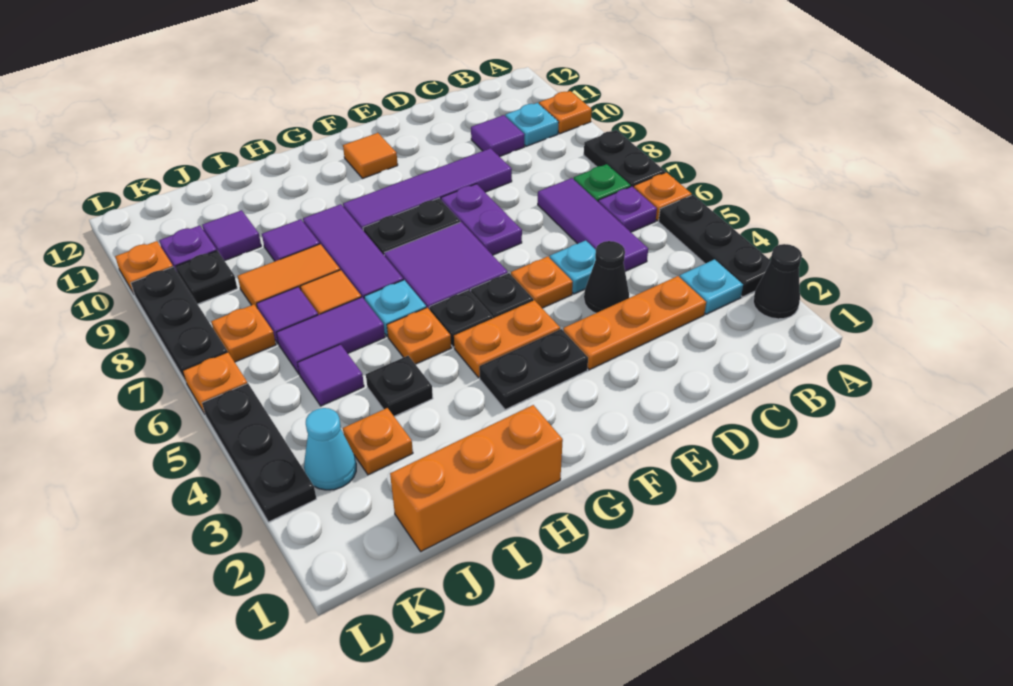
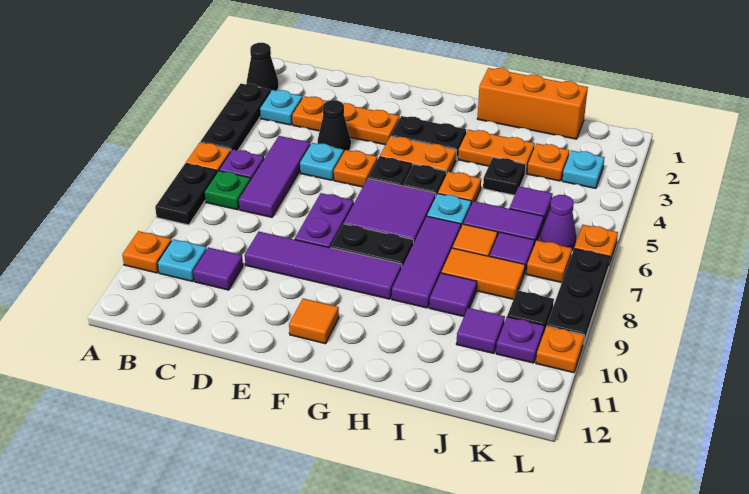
none -> orange 1x2 plate [458,130,535,173]
cyan 1x1 cone [304,408,356,490] -> cyan 1x1 plate [562,150,605,188]
none -> purple 1x1 cone [540,195,576,250]
black 1x3 plate [202,384,316,522] -> none

